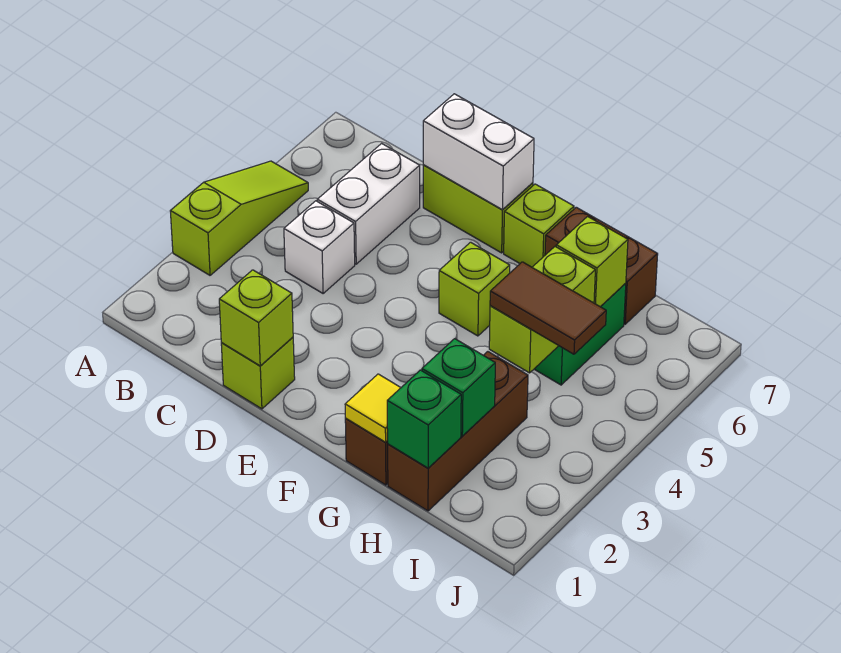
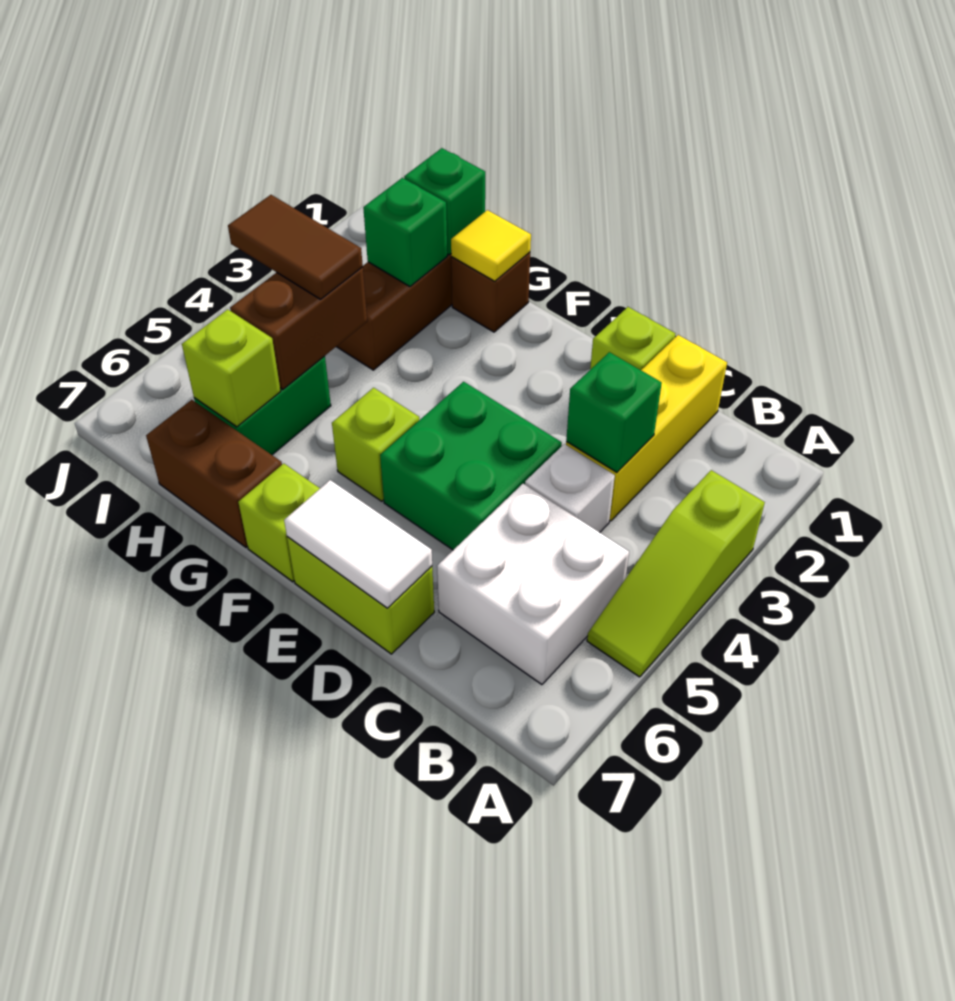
none -> yellow 1x3 brick [566,335,727,521]
none -> green 1x1 brick [566,352,662,472]
white 1x2 brick [317,143,420,264] -> white 2x2 brick [437,484,629,685]
lime 1x1 brick [219,270,293,366] -> none
none -> green 2x2 brick [380,382,562,550]
white 1x2 brick [423,94,534,210] -> white 1x2 tile [284,480,432,608]
lime 1x2 brick [489,247,595,373] -> brown 1x2 brick [230,267,367,389]

